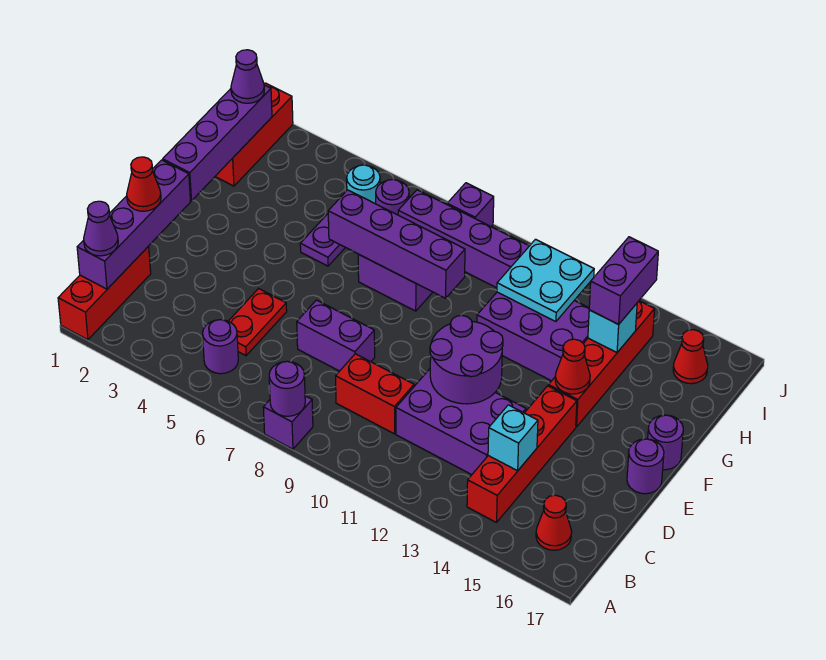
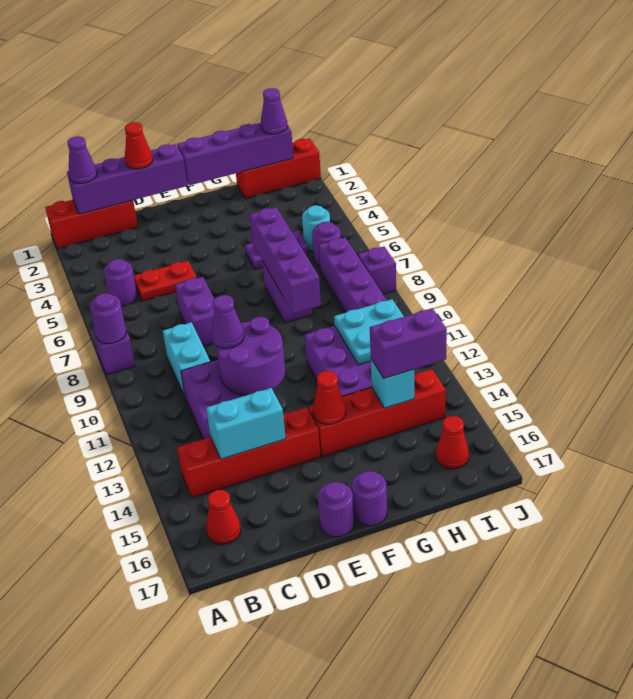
red 1x2 brick [336,354,414,434] -> cyan 1x2 brick [163,322,210,396]
cyan 1x1 brick [488,405,538,471] -> cyan 1x2 brick [206,388,286,459]
none -> purple 1x1 cone [211,295,244,348]

